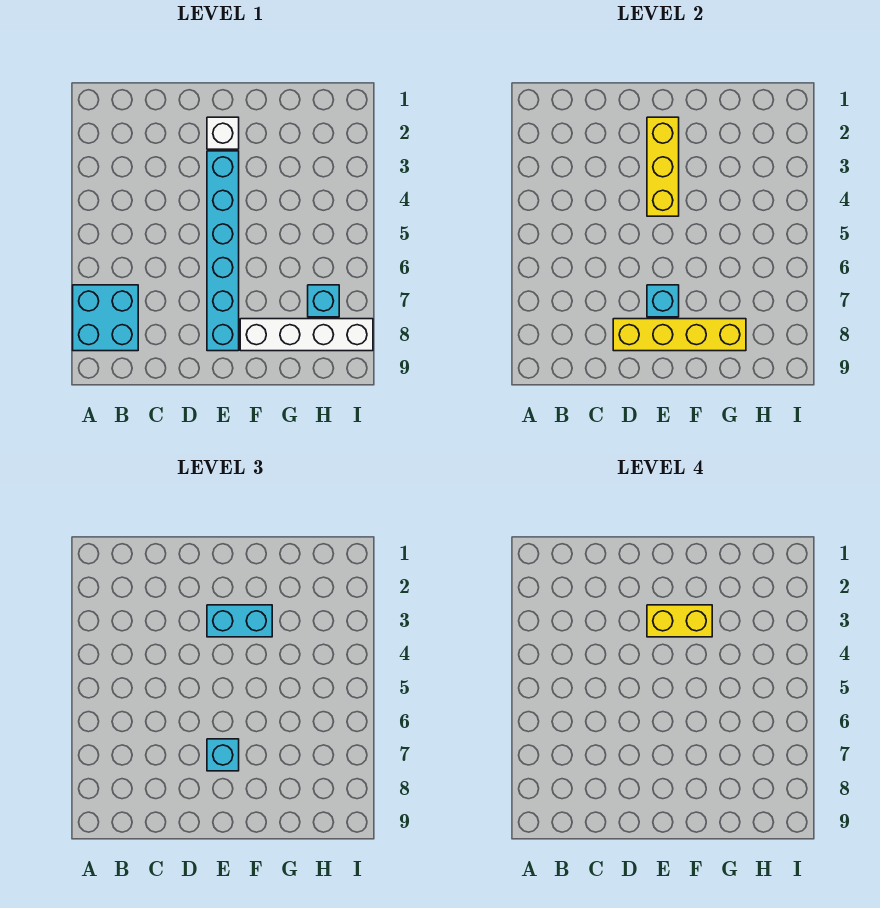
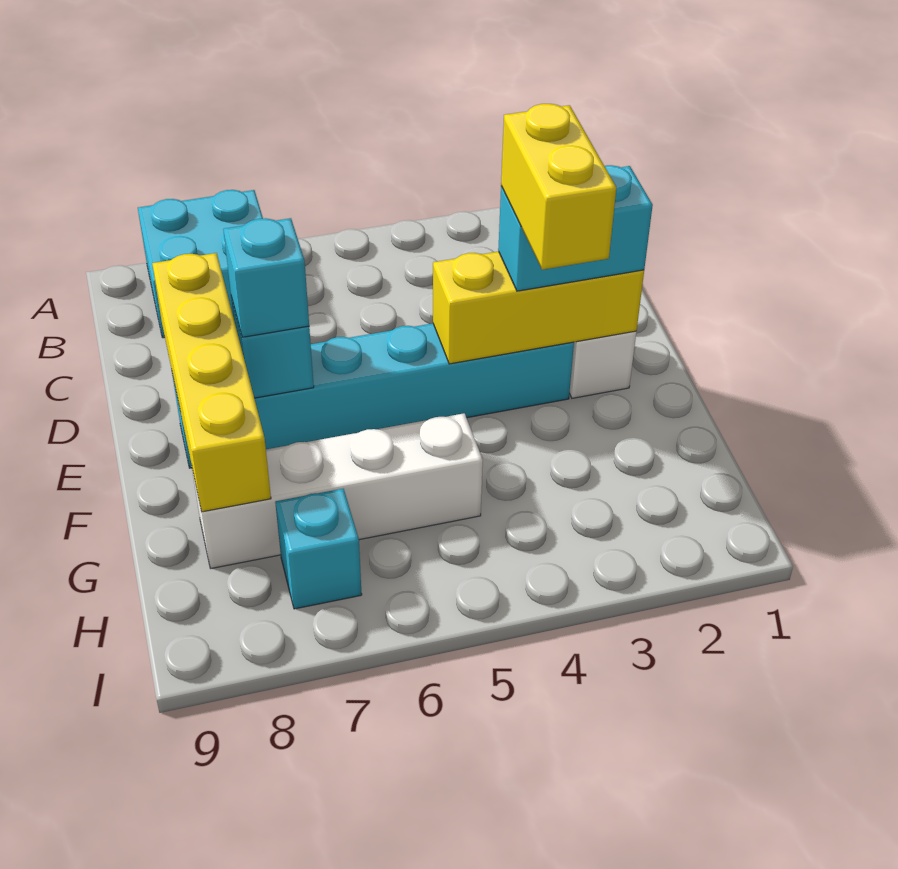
cyan 1x2 brick [207,605,272,637] -> cyan 1x2 brick turned to [498,165,653,291]
white 1x4 brick [240,319,373,351] -> white 1x4 brick turned to [192,413,483,568]

